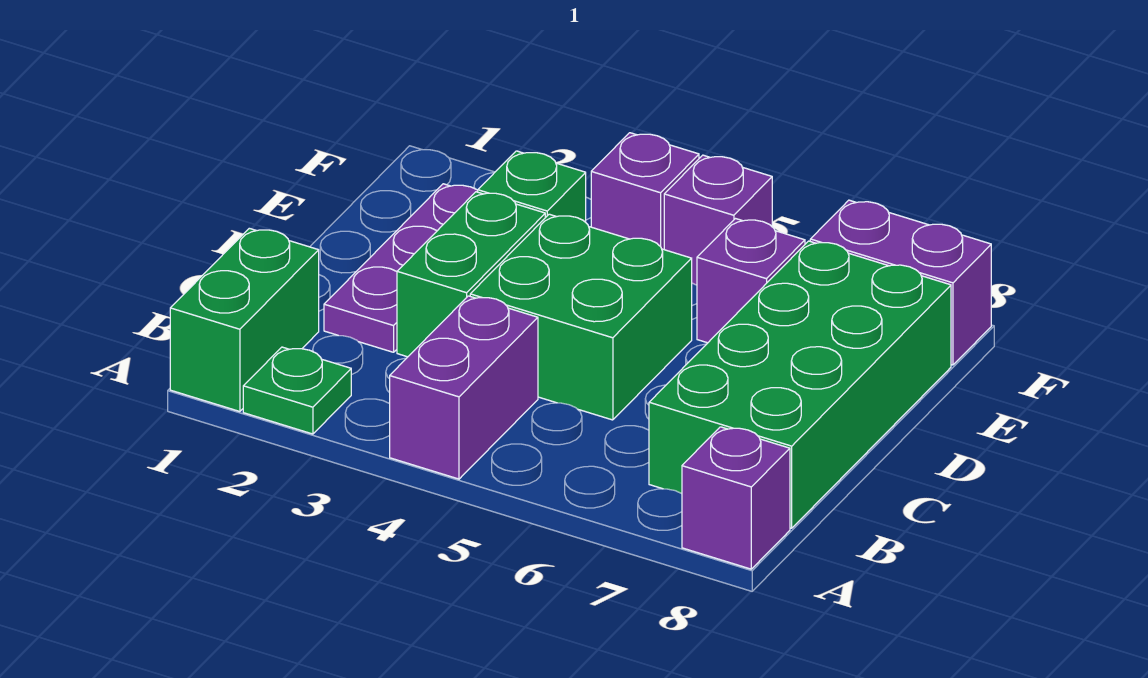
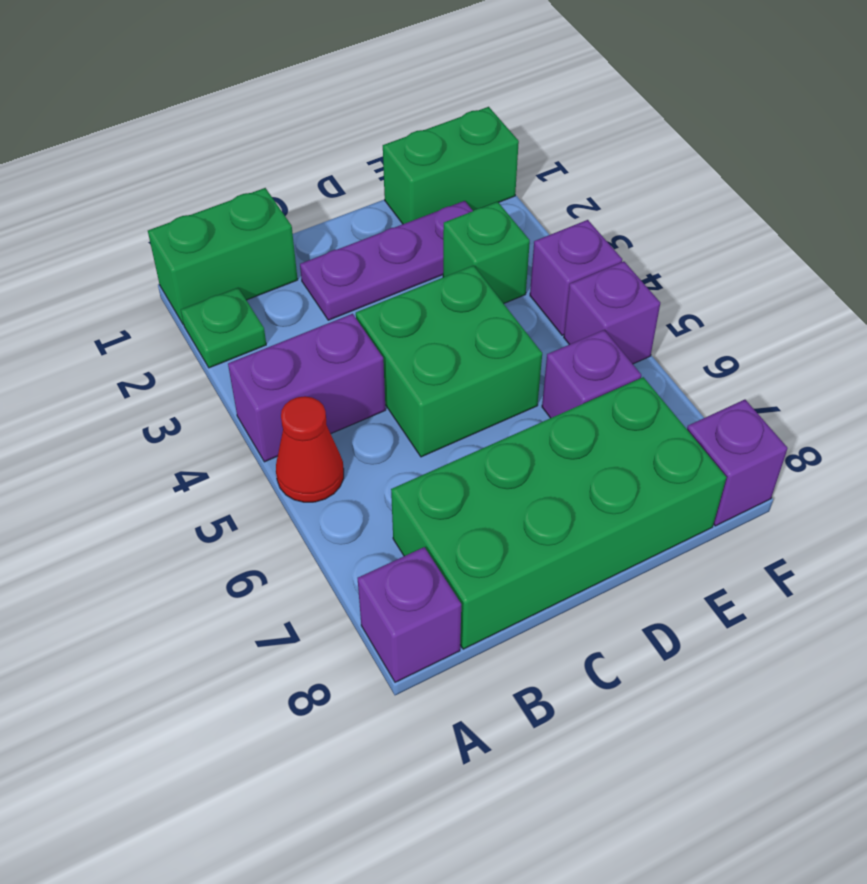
none -> red 1x1 cone [276,396,344,502]
green 1x2 brick [397,192,545,357] -> green 1x2 brick moved to [383,107,519,224]
purple 1x2 brick [810,200,991,365] -> purple 1x1 brick [687,400,788,526]

